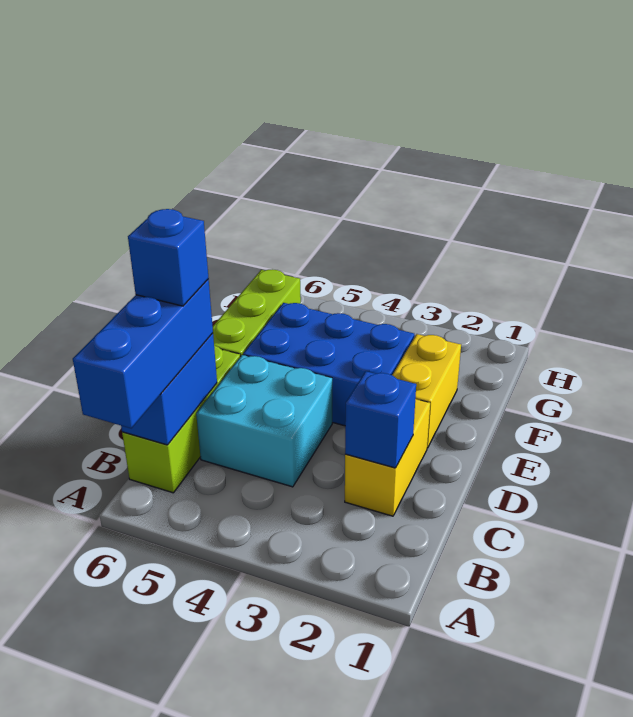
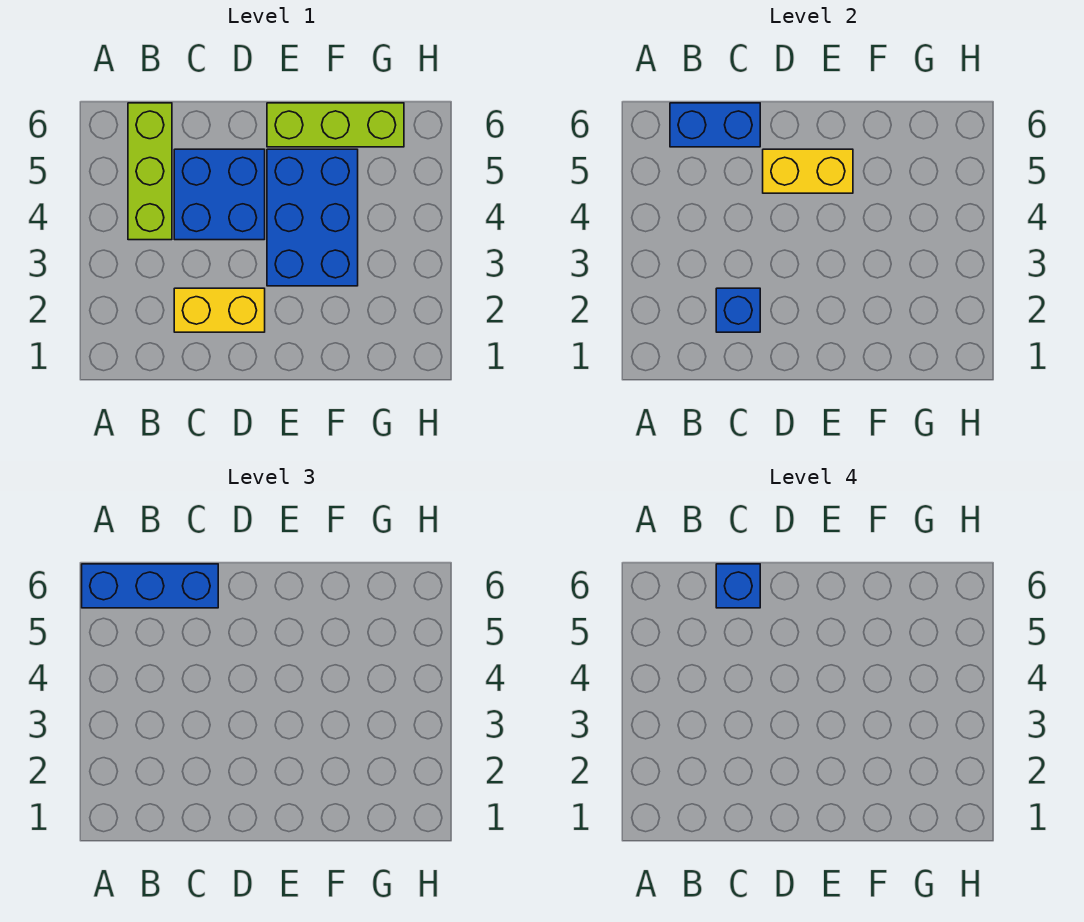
lime 1x3 brick [122,345,240,493] -> lime 1x3 brick turned to [128,103,172,240]
cyan 2x2 brick [196,355,332,487] -> blue 2x2 brick [174,149,265,240]
yellow 1x2 brick [392,334,461,448] -> yellow 1x2 brick moved to [763,149,853,193]

